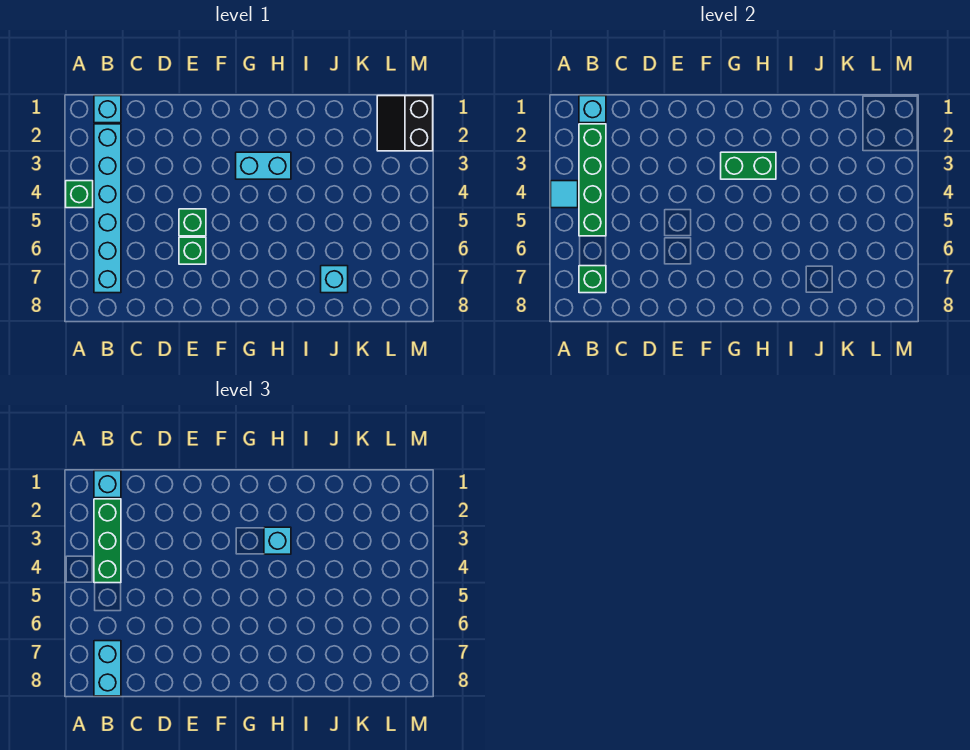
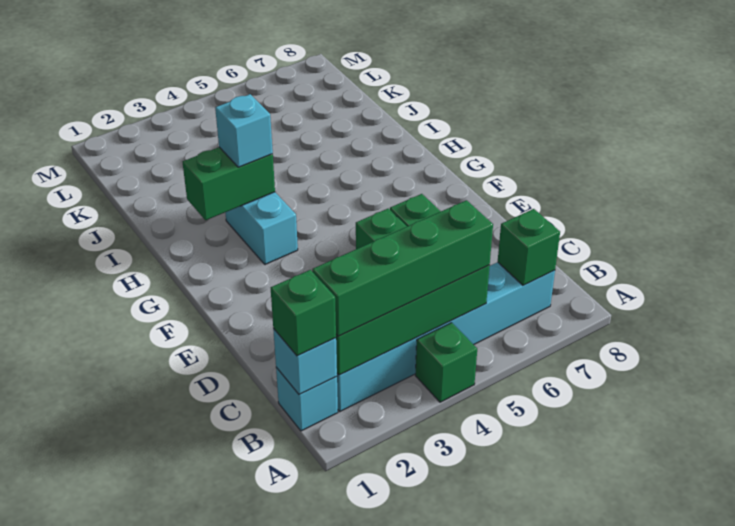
cyan 1x1 tile [551,181,578,208] -> none
cyan 1x1 brick [94,471,121,498] -> green 1x1 brick [271,270,336,356]
green 1x3 brick [94,499,121,583] -> green 1x4 brick [312,200,493,336]
cyan 1x2 brick [94,641,121,696] -> none
green 1x2 brick [721,152,776,179] -> green 1x2 brick turned to [183,147,275,220]
cyan 1x1 brick [321,266,348,293] -> none
black 2x2 slope [377,96,433,151] -> none

